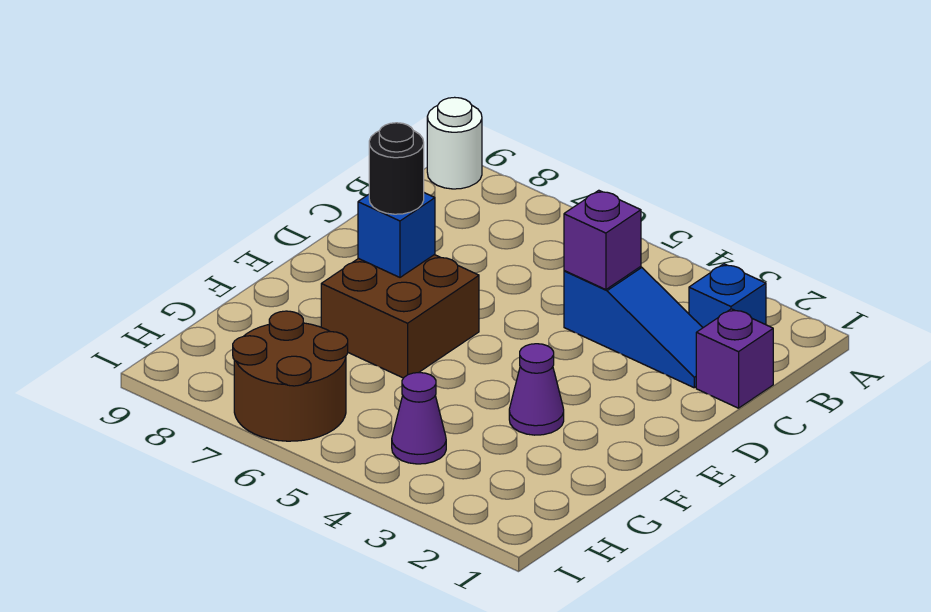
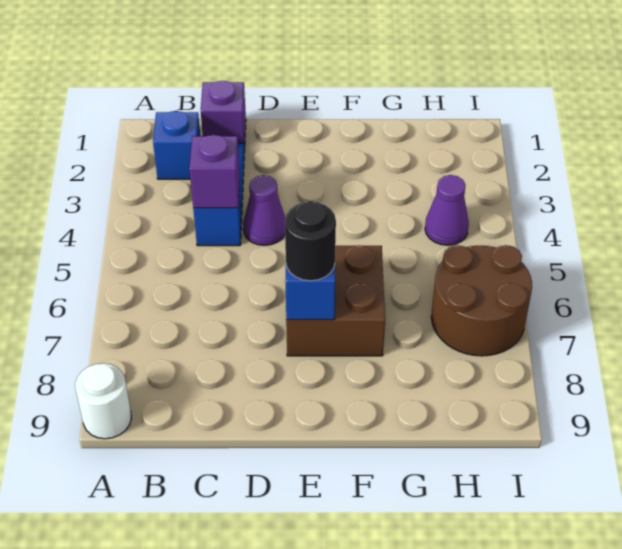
purple 1x1 cone [509,344,564,435] -> purple 1x1 cone moved to [243,175,285,245]

